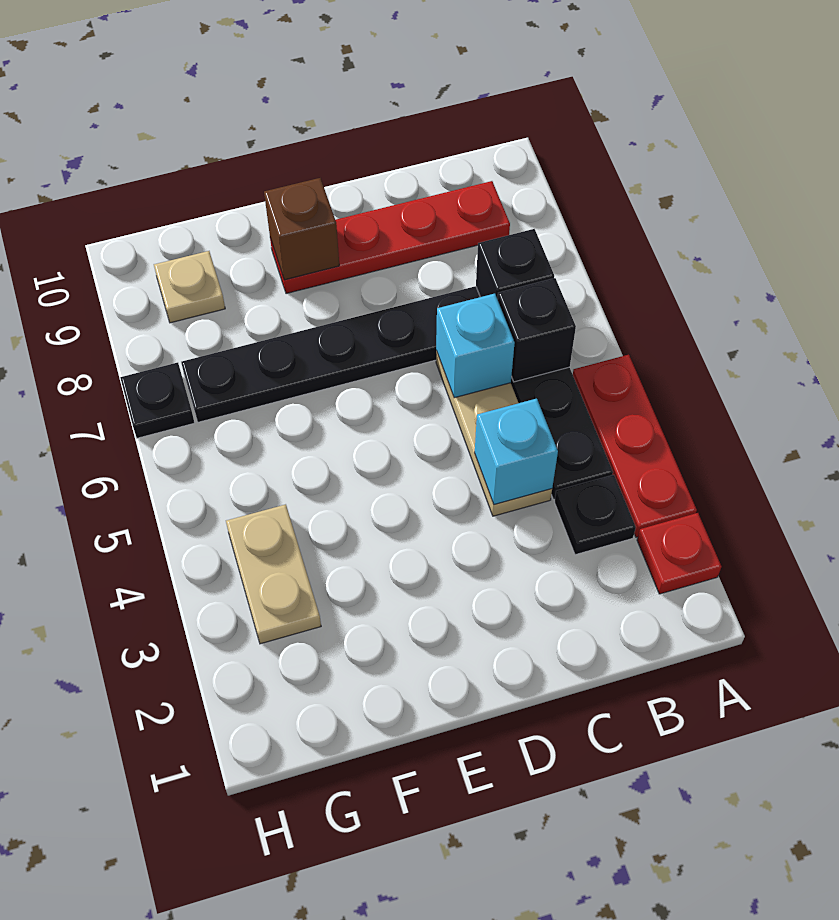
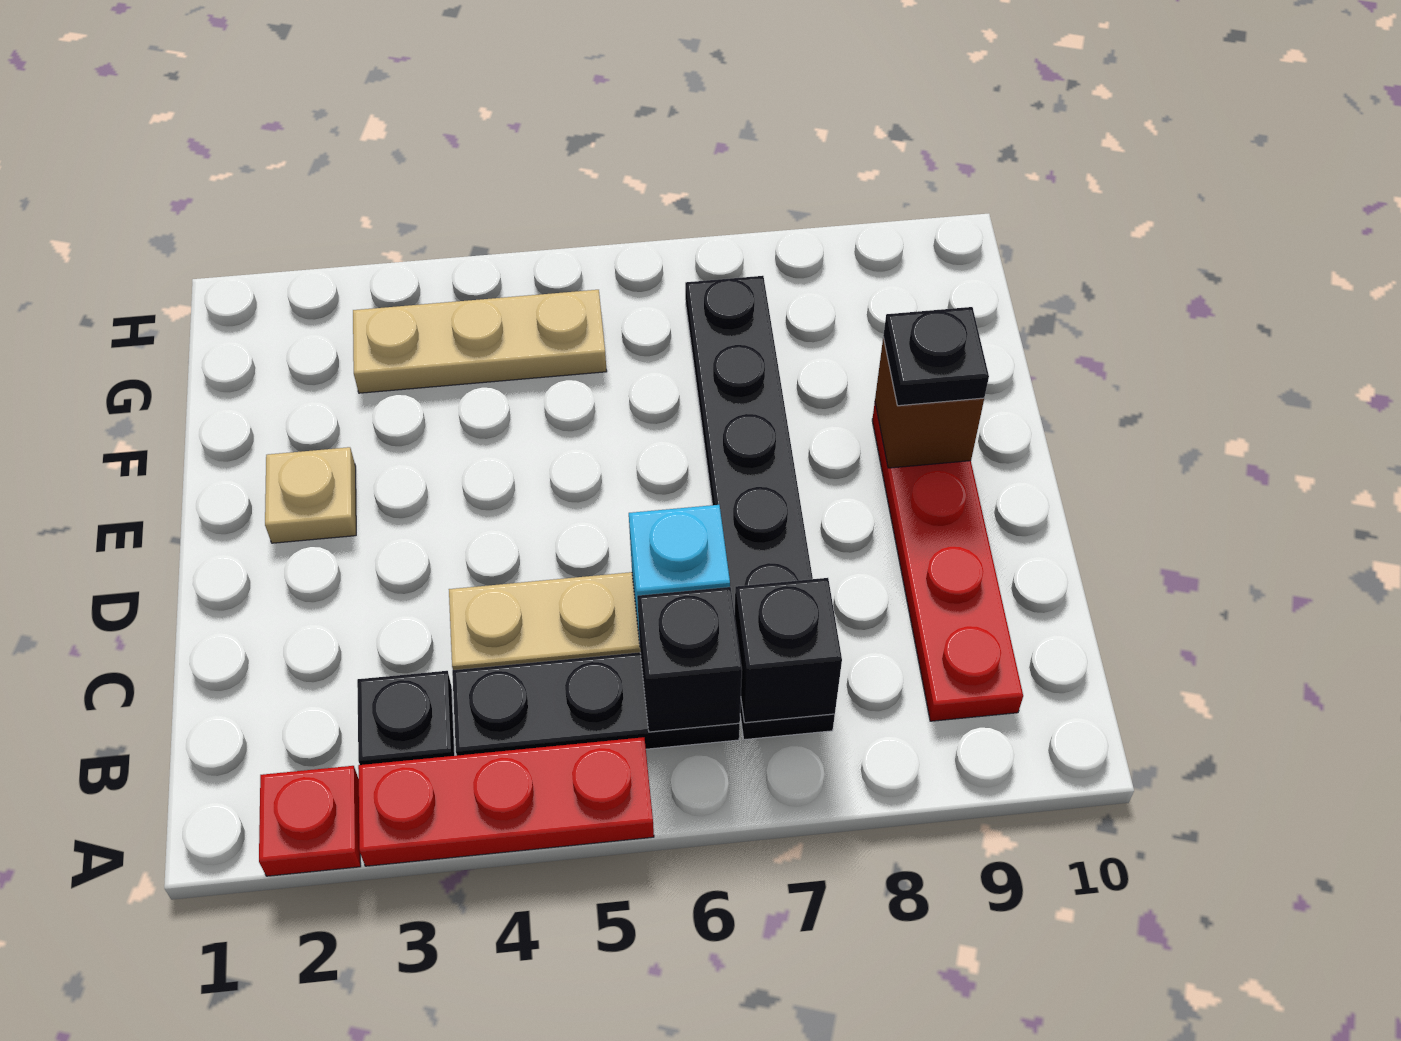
cyan 1x1 brick [475,399,558,505] -> none
tan 1x2 plate [226,504,321,644] -> tan 1x3 plate [353,290,607,393]
tan 1x1 plate [154,251,225,323] -> tan 1x1 plate moved to [265,447,356,543]
black 1x1 plate [120,363,195,438] -> black 1x1 plate moved to [883,307,989,406]

